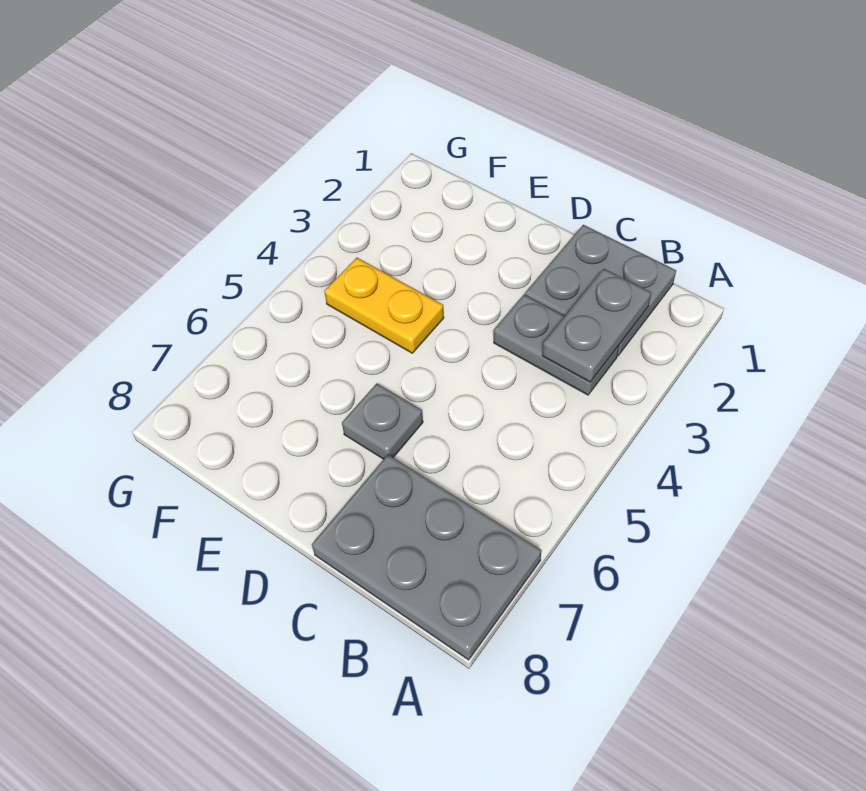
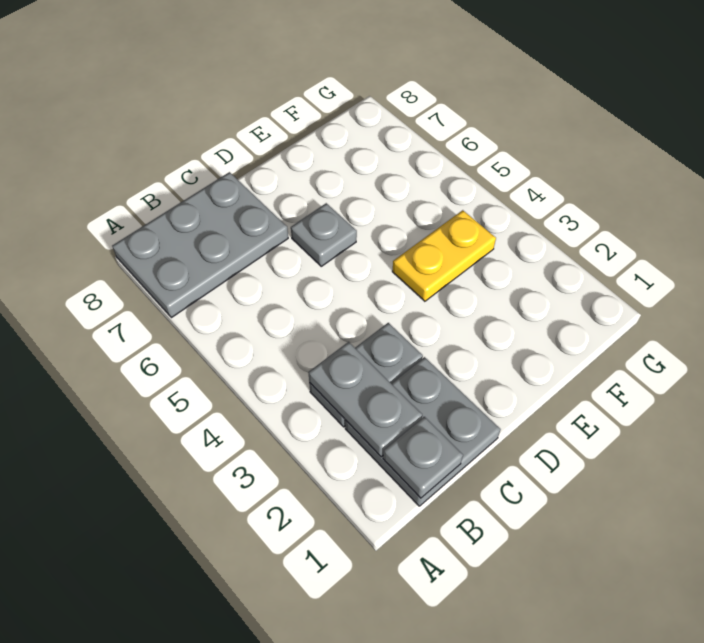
none -> grey 1x1 plate [383,417,463,498]

